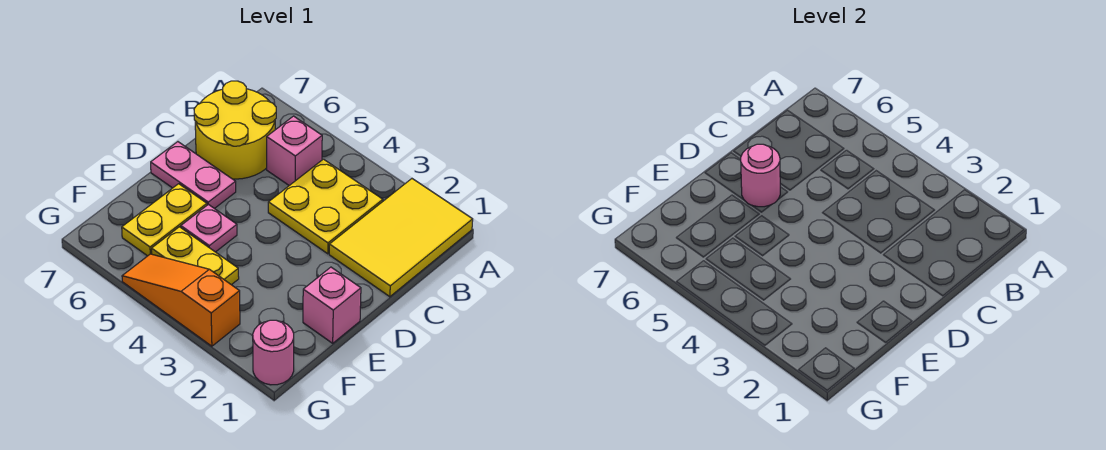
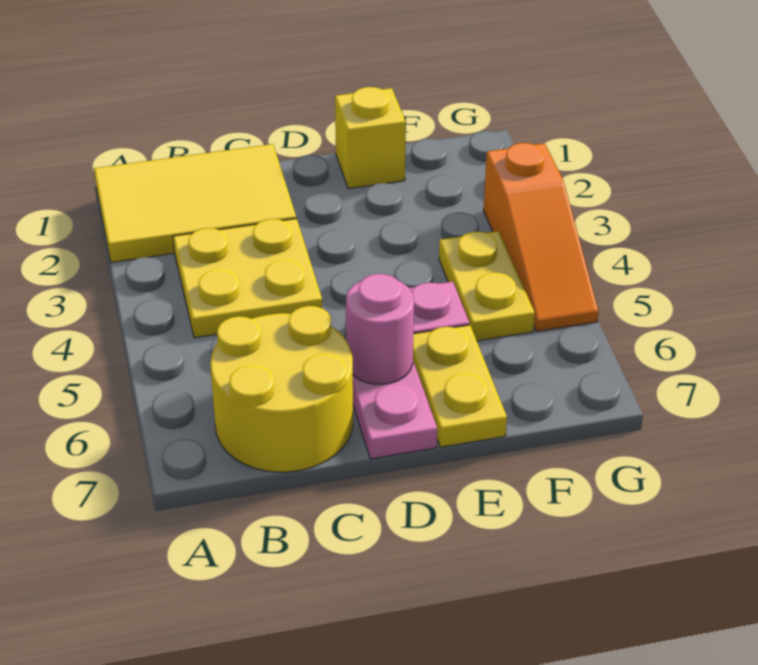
pink 1x1 brick [267,116,322,186] -> none
pink 1x1 brick [303,267,361,343] -> yellow 1x1 brick [335,87,406,189]
yellow 1x2 plate [122,184,207,256] -> yellow 1x2 plate turned to [413,325,507,447]
pink 1x1 round brick [253,320,294,385] -> none

